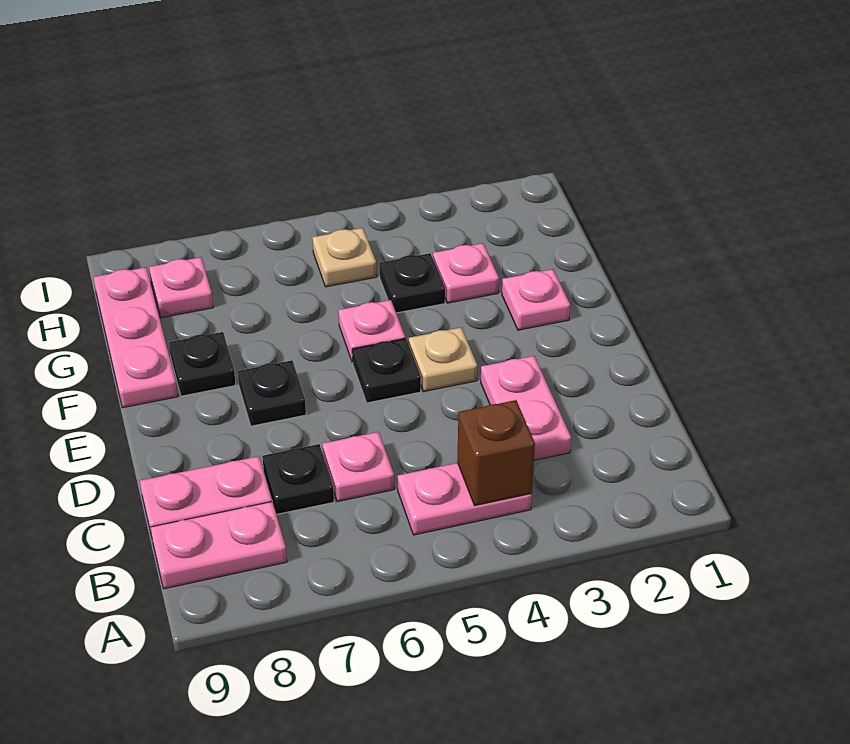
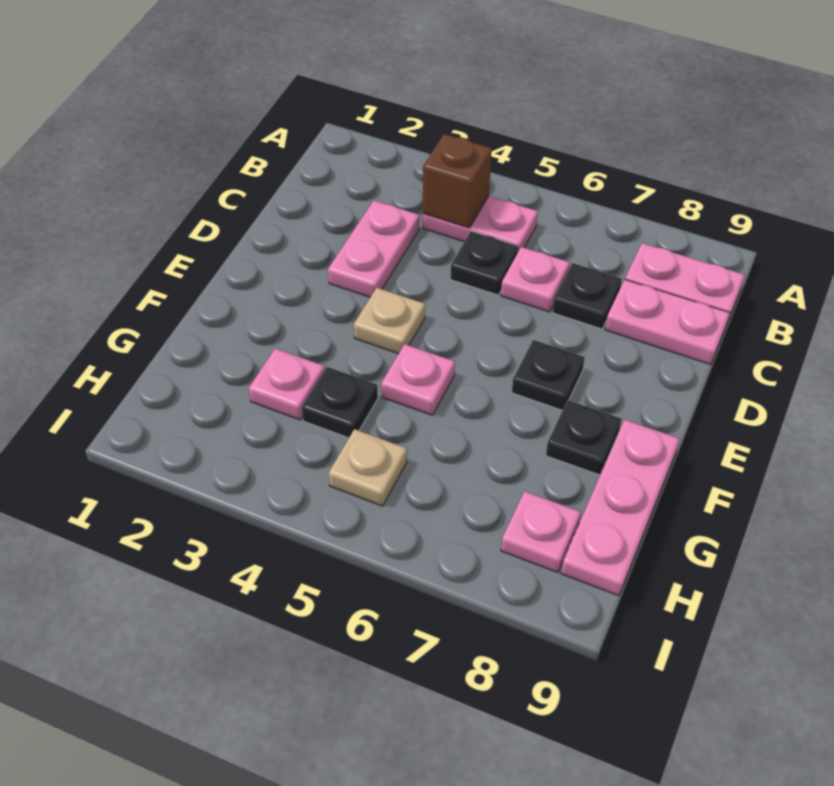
black 1x1 plate [352,338,421,403] -> black 1x1 plate moved to [450,231,519,295]
pink 1x1 plate [502,269,570,330] -> none

